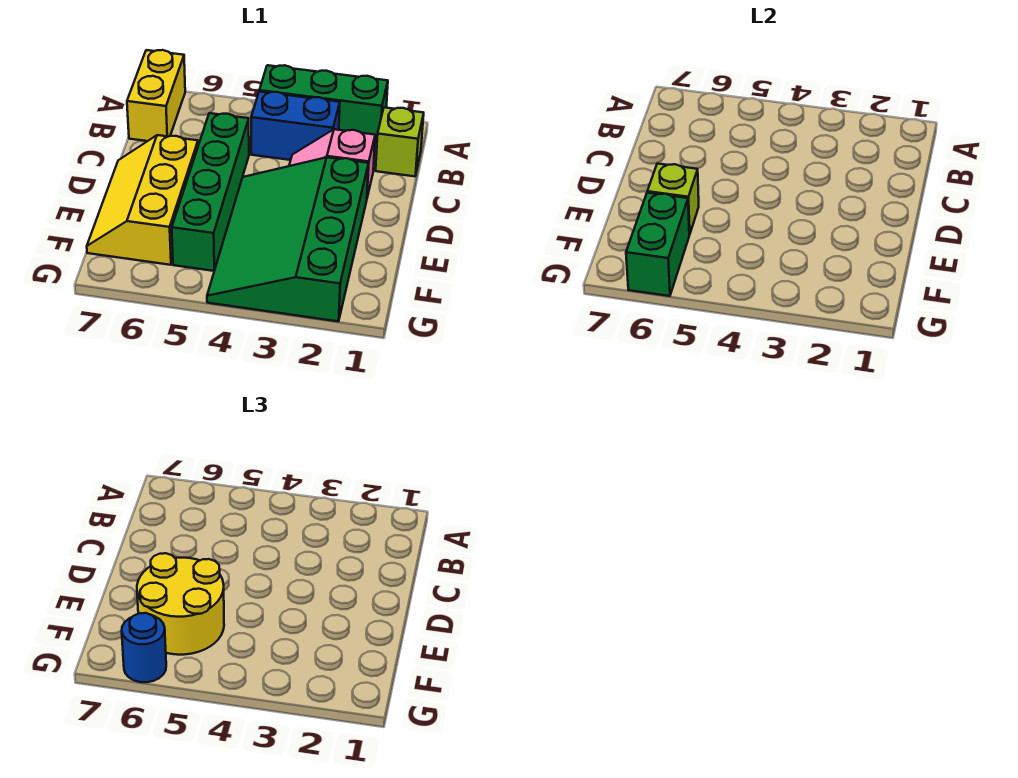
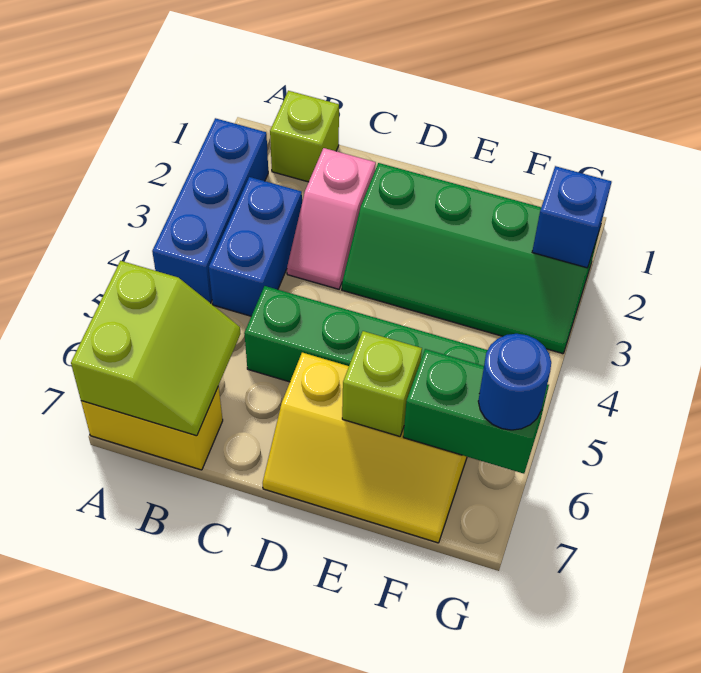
green 1x3 brick [259,65,388,143] -> blue 1x3 brick [152,118,268,303]
none -> lime 2x2 slope [71,261,241,436]
green 3x4 slope [207,157,369,321] -> green 2x4 slope [342,163,600,354]
yellow 2x2 round brick [137,553,224,655] -> none
none -> blue 1x1 brick [532,166,611,268]

